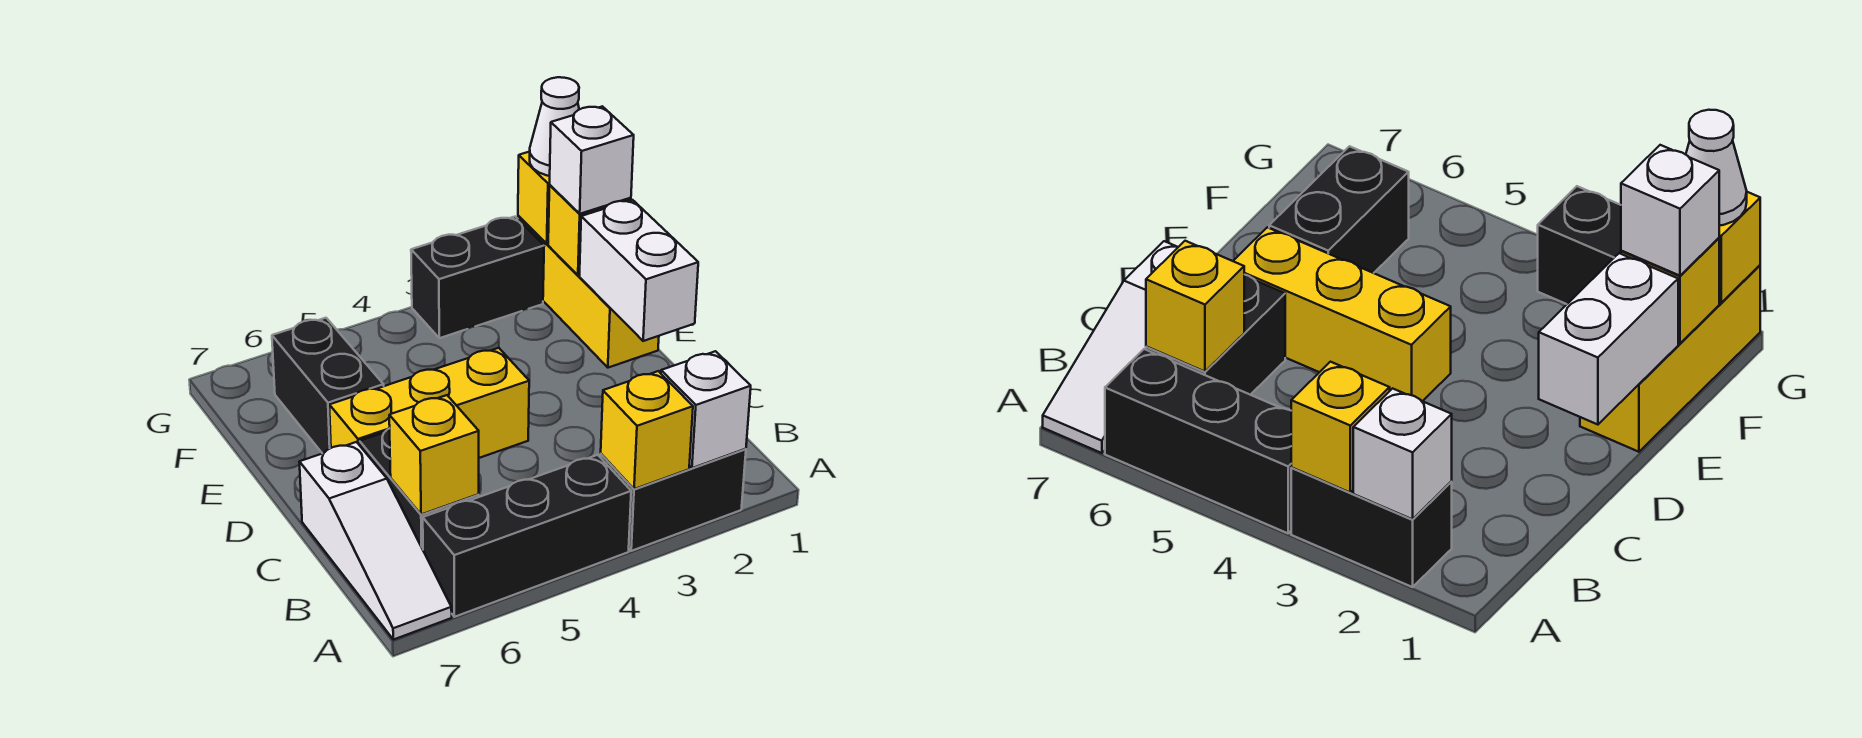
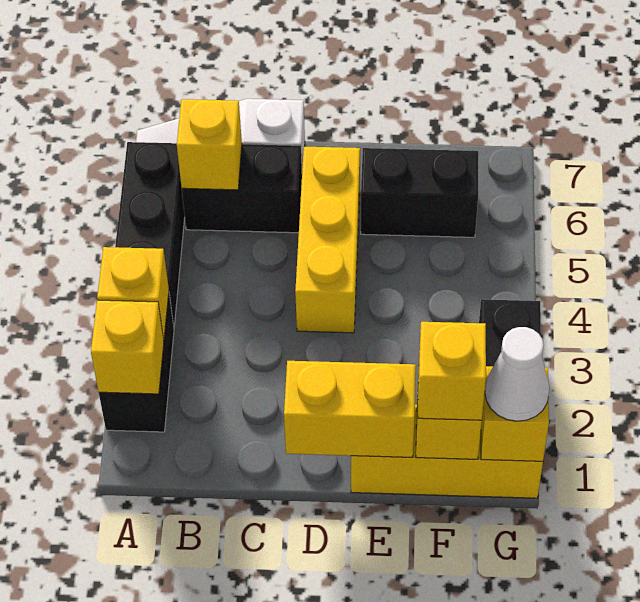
white 1x1 brick [661,351,751,468] -> yellow 1x1 brick [91,300,164,394]
white 1x2 brick [579,200,698,341] -> yellow 1x2 brick [284,361,416,457]
white 1x1 brick [550,106,634,214] -> yellow 1x1 brick [418,322,486,420]

